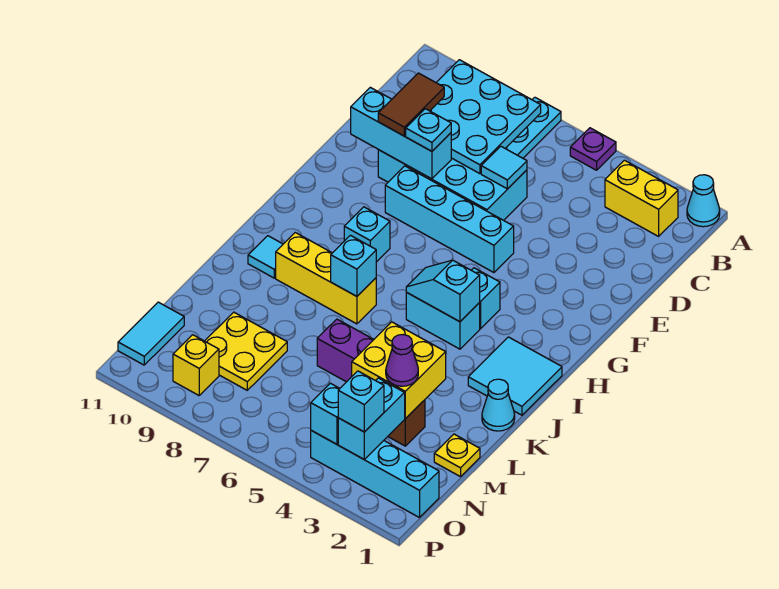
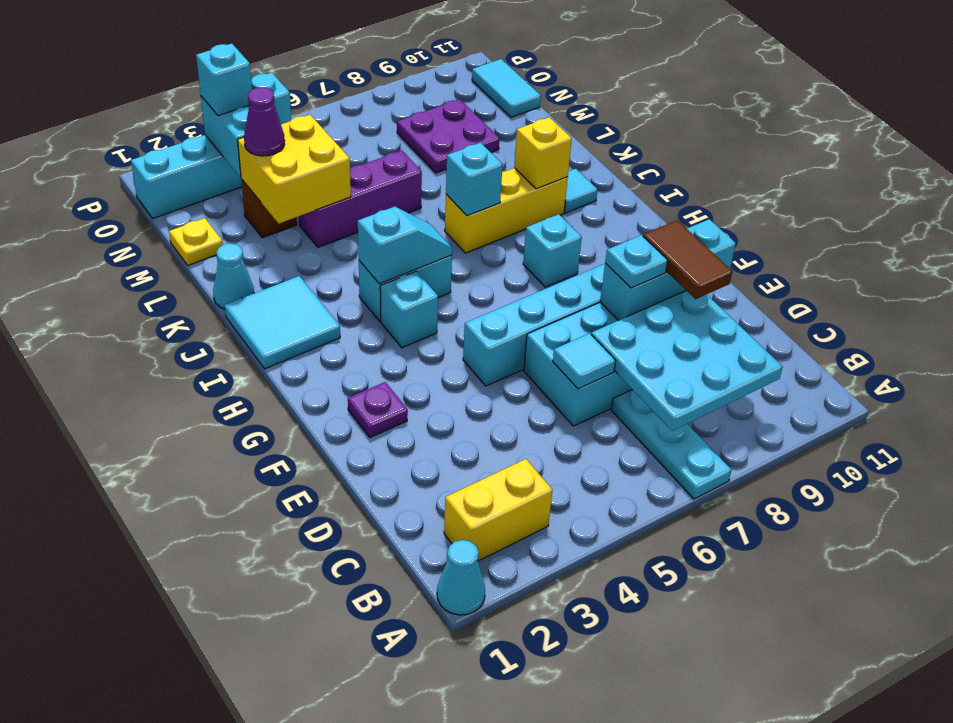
purple 1x1 plate [570,128,616,170] -> purple 1x1 plate moved to [348,382,408,438]
yellow 2x2 plate [205,312,287,390] -> purple 2x2 plate [397,99,499,173]
yellow 1x1 brick [173,335,219,395] -> yellow 1x1 brick moved to [514,117,572,189]

